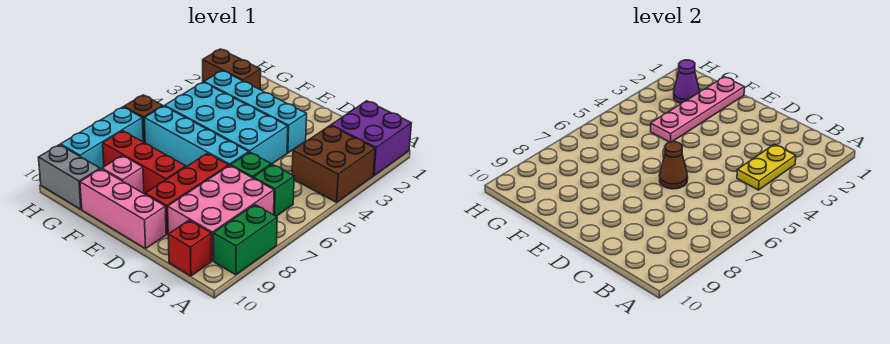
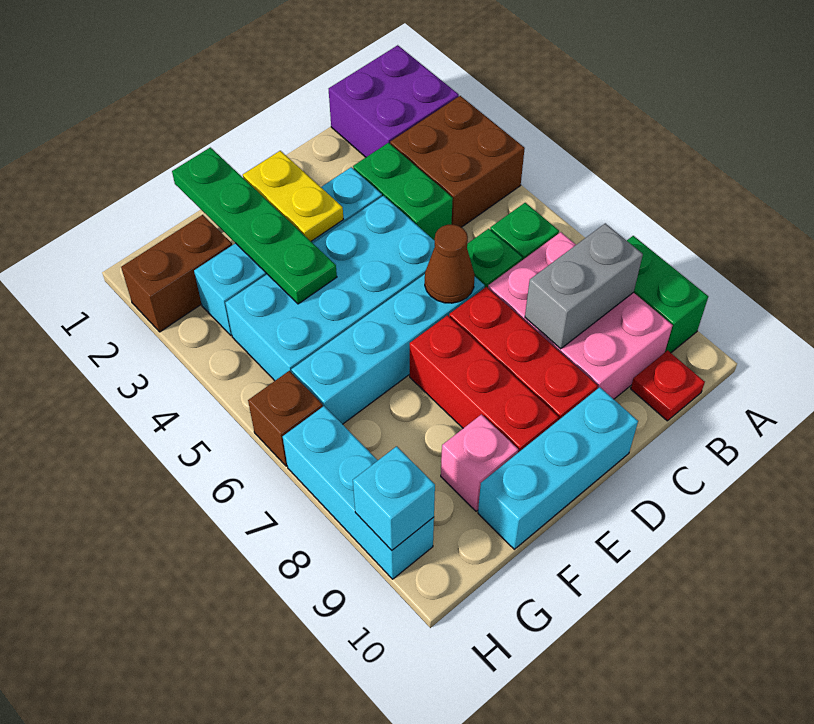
yellow 1x2 plate [737,144,796,190] -> yellow 1x2 plate moved to [243,151,343,241]
red 1x1 brick [168,220,211,276] -> red 1x1 plate [631,350,705,421]
none -> green 1x2 brick [353,143,453,241]
pink 1x3 brick [80,169,166,249] -> cyan 1x3 brick [478,387,638,549]
red 1x3 brick [103,131,186,194] -> red 1x3 brick turned to [410,315,559,452]
pink 1x4 plate [651,77,744,142] -> green 1x4 plate [172,147,337,304]
purple 1x1 cone [674,60,700,103] -> none
grey 1x2 brick [38,145,100,209] -> grey 1x2 brick moved to [525,223,643,349]
none -> cyan 1x1 brick [353,446,435,550]

